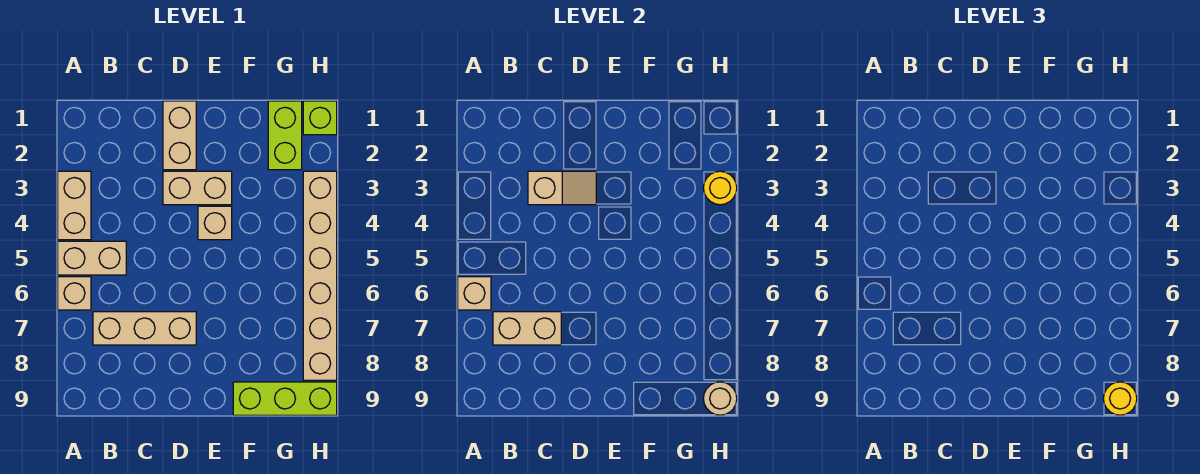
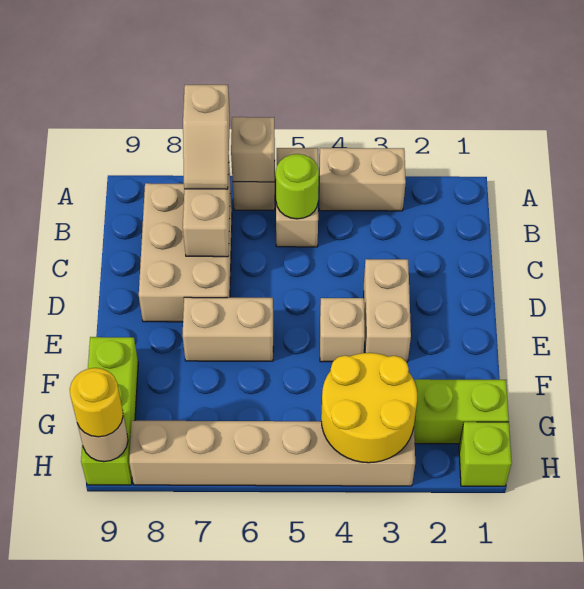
none -> lime 1x1 round brick [276,154,319,219]
tan 1x3 brick [93,312,196,345] -> tan 2x3 brick [139,183,232,322]
tan 1x2 slope [528,171,596,205] -> tan 1x2 slope moved to [183,85,230,189]
tan 1x2 brick [163,101,196,170] -> tan 1x2 brick moved to [183,297,273,361]
yellow 1x1 round brick [703,171,737,205] -> yellow 2x2 round brick [321,353,418,463]

